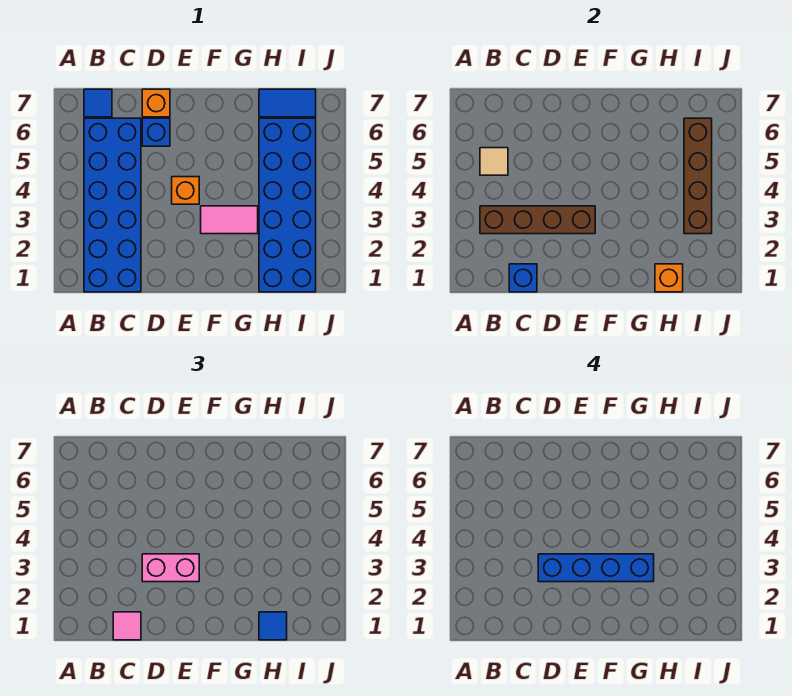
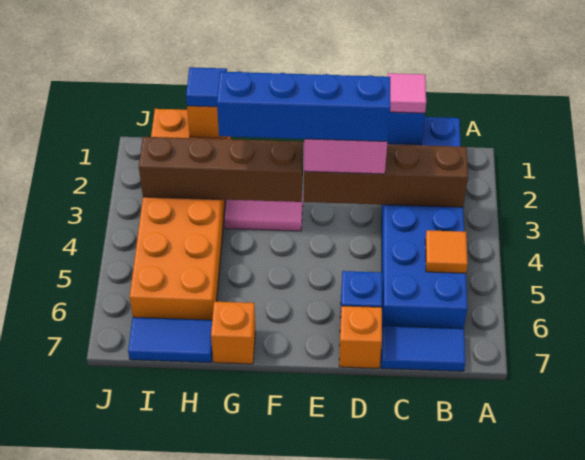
tan 1x1 tile [480,148,508,175] -> orange 1x1 tile [425,230,468,273]
blue 1x1 tile [84,89,112,117] -> blue 1x2 tile [381,326,465,371]
orange 1x1 brick [172,177,199,204] -> orange 1x1 brick moved to [211,302,255,364]
blue 2x6 brick [259,118,316,292] -> orange 2x6 brick [130,109,231,320]
brown 1x4 brick [684,118,712,234] -> brown 1x4 brick turned to [139,137,303,202]

